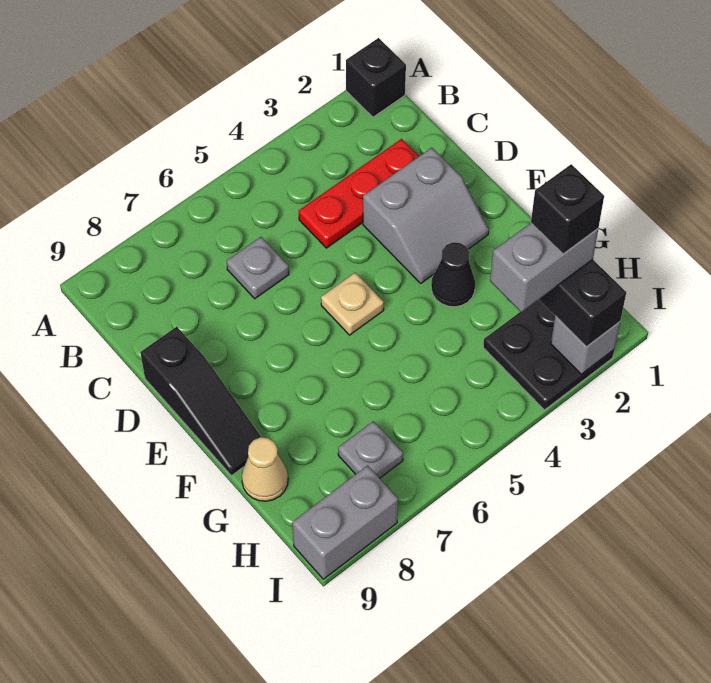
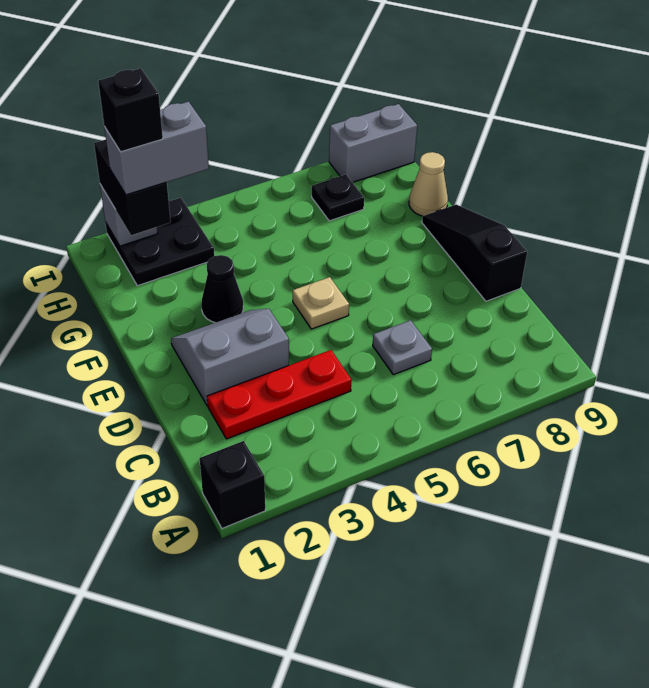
grey 1x1 plate [338,421,403,478] -> black 1x1 plate [312,175,364,221]

